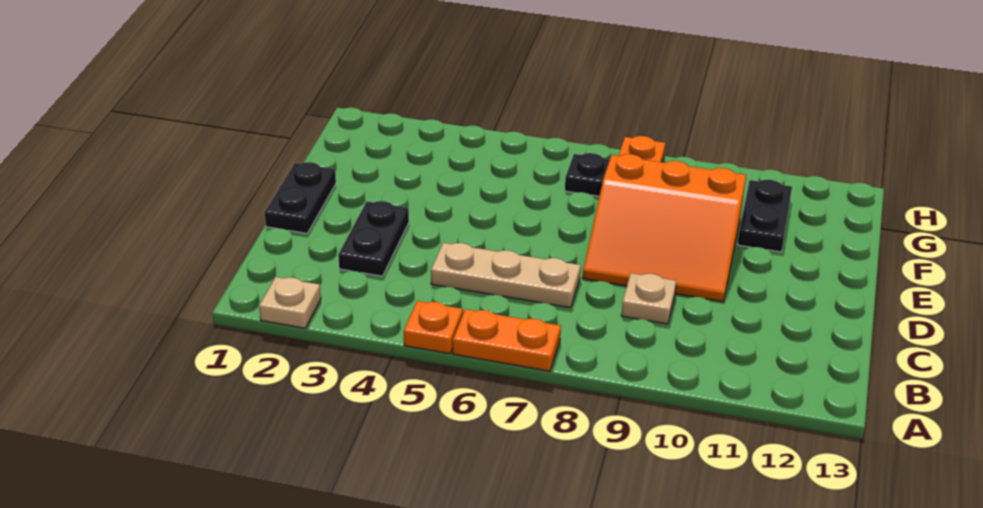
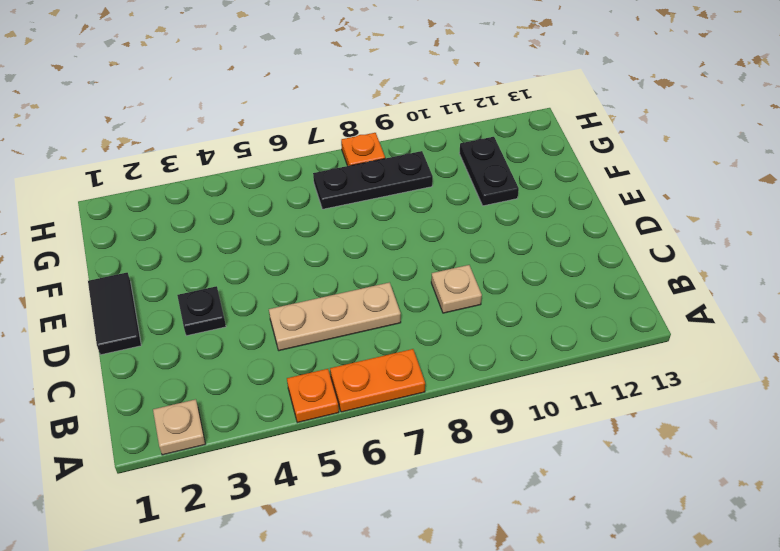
black 1x2 plate [338,201,409,276] -> black 1x1 plate [177,286,226,336]
black 1x2 plate [265,162,336,233] -> black 1x2 tile [88,273,141,355]
orange 3x3 slope [583,154,746,302] -> none

